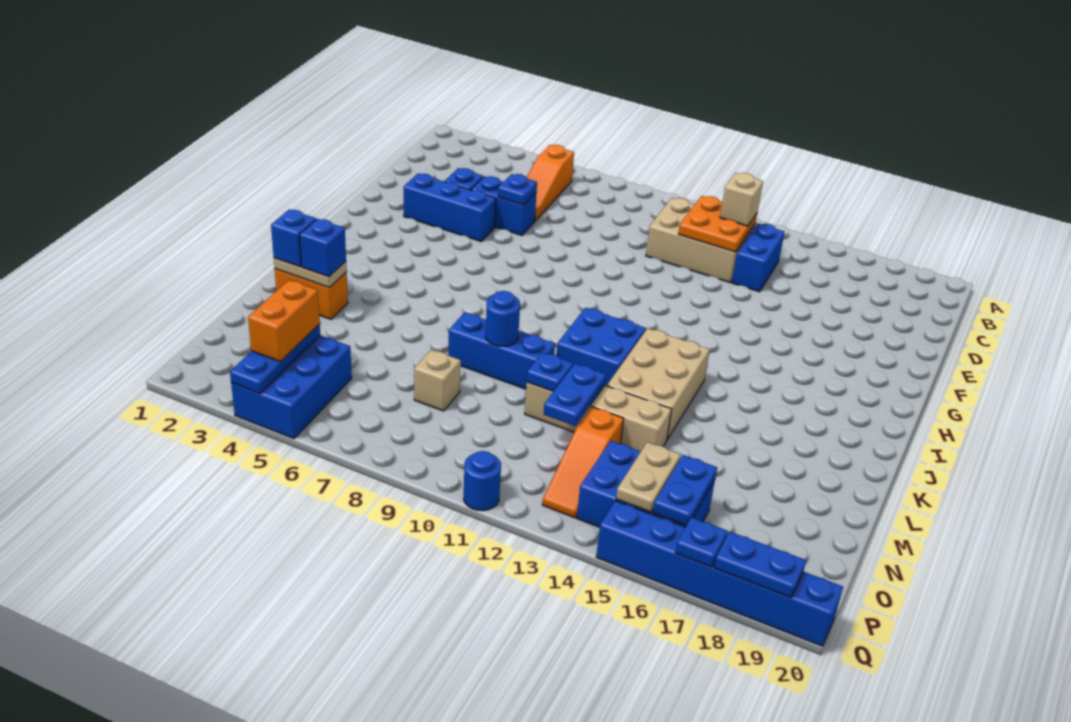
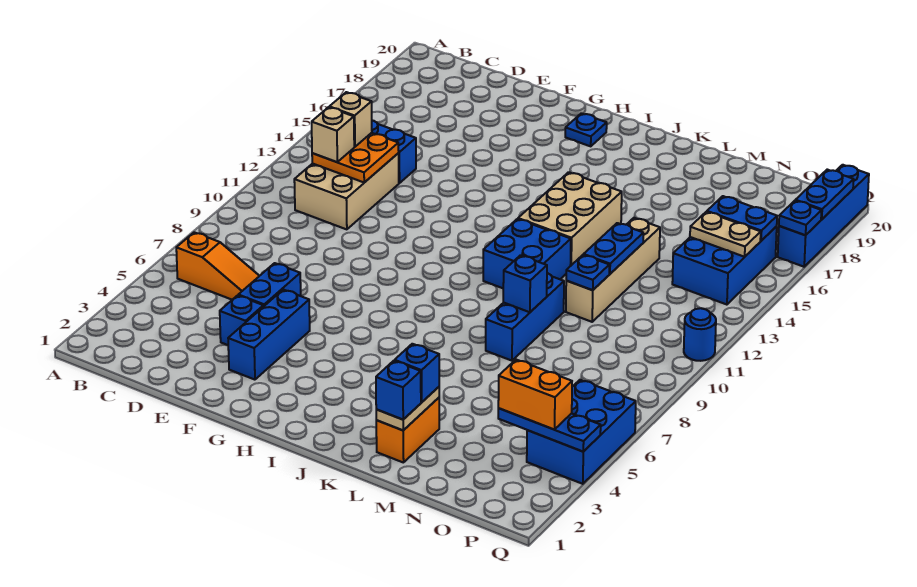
blue 1x1 plate [498,174,537,205] -> blue 1x1 plate moved to [565,113,607,146]
tan 2x3 brick [607,328,710,439] -> tan 2x3 brick turned to [518,172,622,266]
blue 1x1 round brick [486,291,520,346] -> blue 1x1 brick [503,255,547,312]
blue 1x2 plate [544,364,606,426] -> blue 1x2 plate turned to [584,223,643,274]
tan 1x1 brick [414,349,461,411] -> tan 1x1 brick moved to [312,107,354,162]
orange 1x3 slope [542,407,624,518] -> none
blue 2x3 brick [231,335,352,439] -> blue 2x3 brick turned to [527,380,636,484]
blue 1x6 brick [596,501,843,646] -> blue 1x4 brick [778,165,869,267]

